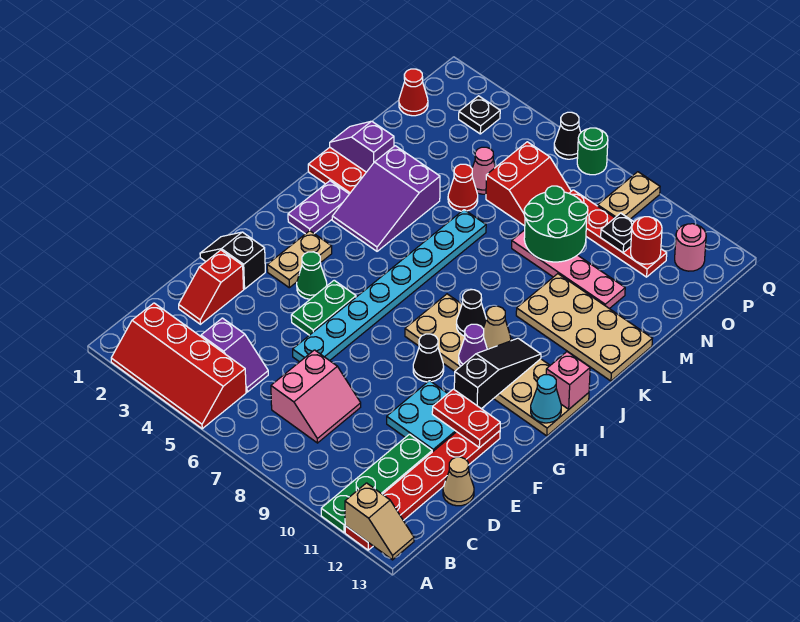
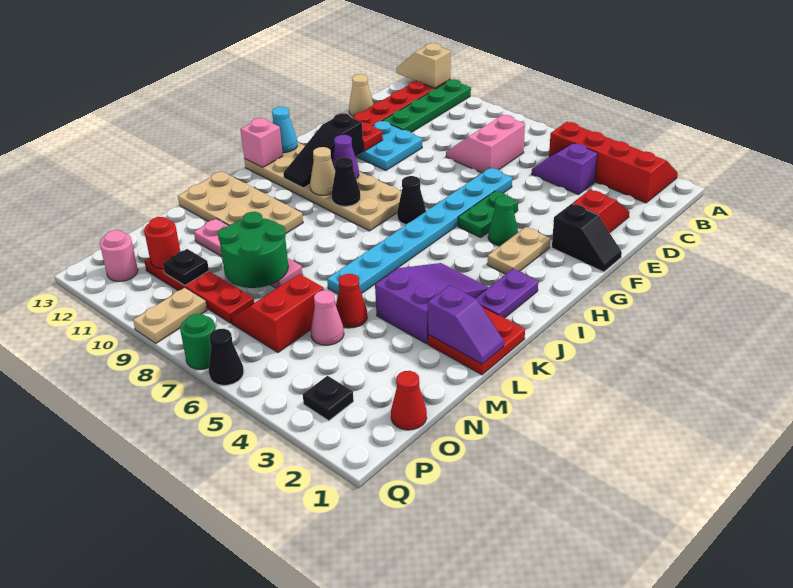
black 1x1 cone [413,334,444,382] -> black 1x1 cone moved to [397,176,426,224]

